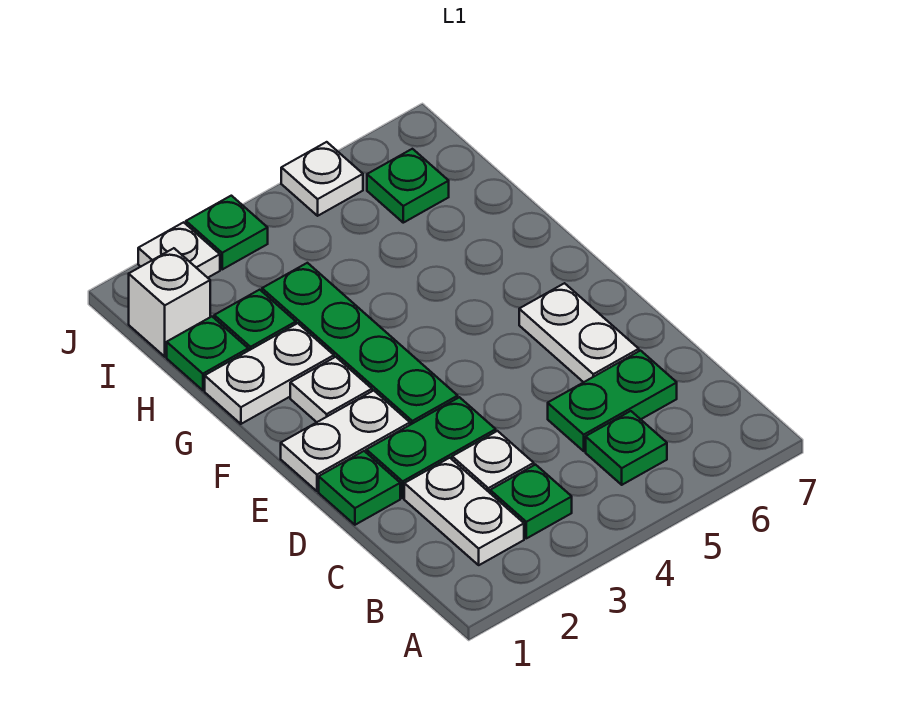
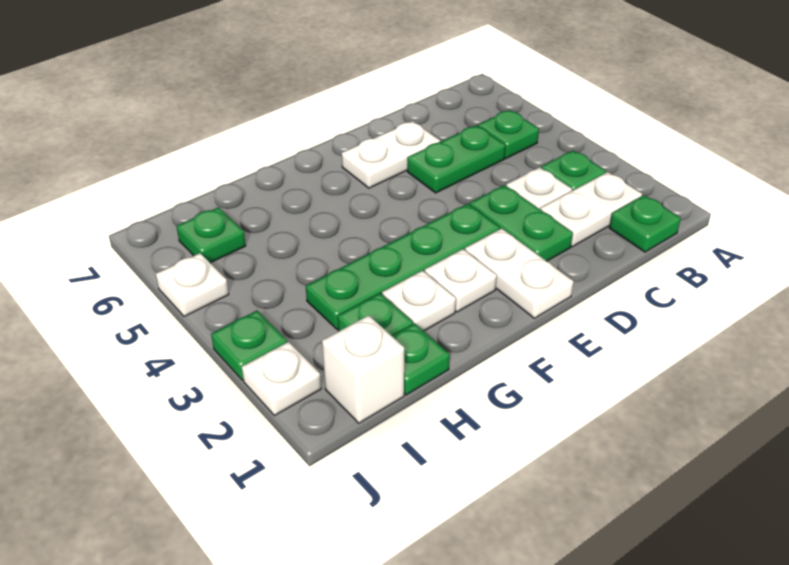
green 1x2 plate [548,351,677,451] -> green 1x2 plate turned to [407,125,506,193]
green 1x1 plate [319,451,400,525] -> green 1x1 plate moved to [609,195,681,252]
white 1x2 plate [205,323,334,424] -> white 1x1 plate [382,271,456,331]

